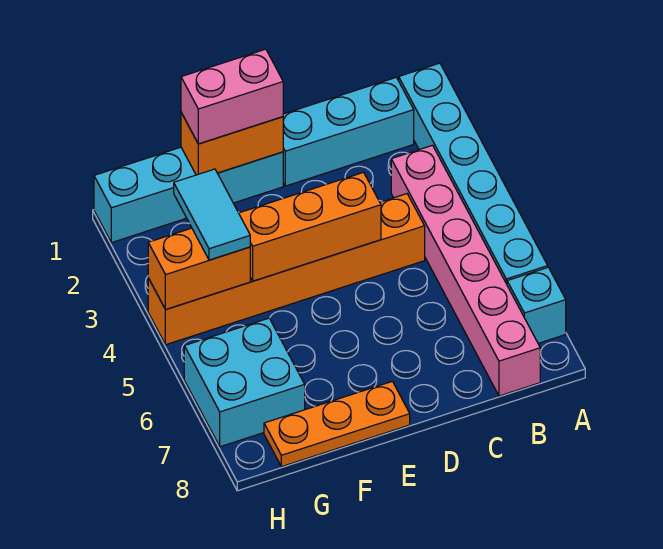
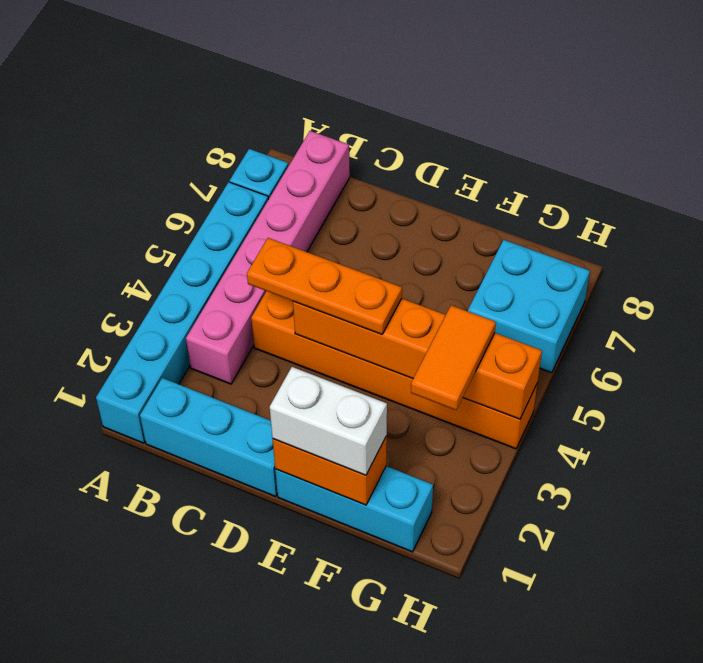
cyan 1x4 brick [94,147,283,243] -> cyan 1x3 brick [275,466,433,552]
pink 1x2 brick [181,49,283,144] -> white 1x2 brick [270,367,387,475]
orange 1x3 plate [264,381,410,467] -> orange 1x3 plate moved to [247,238,402,334]
cyan 1x2 tile [174,169,250,260] -> orange 1x2 tile [411,305,496,410]

